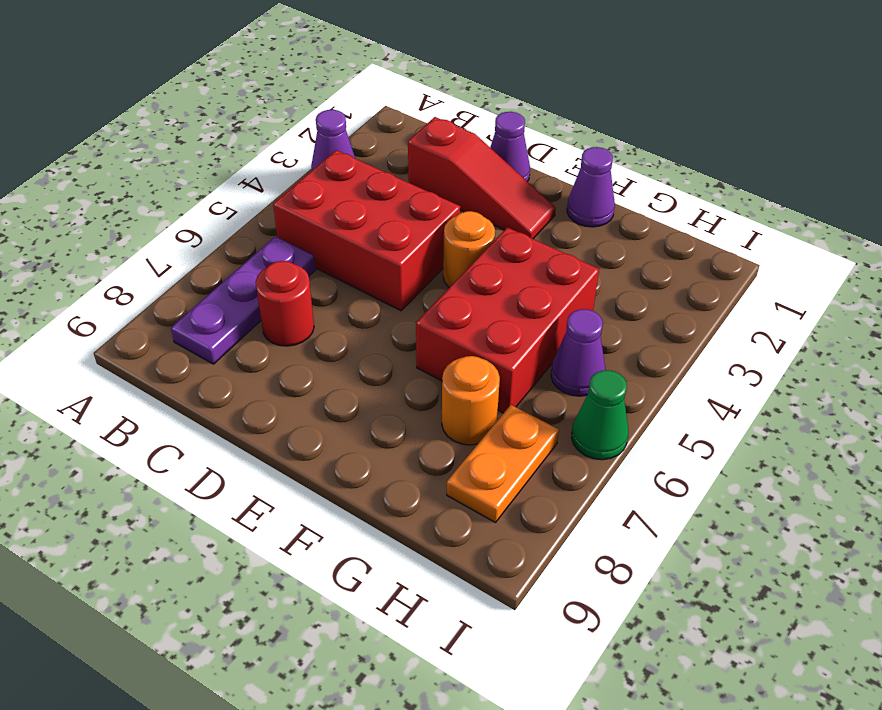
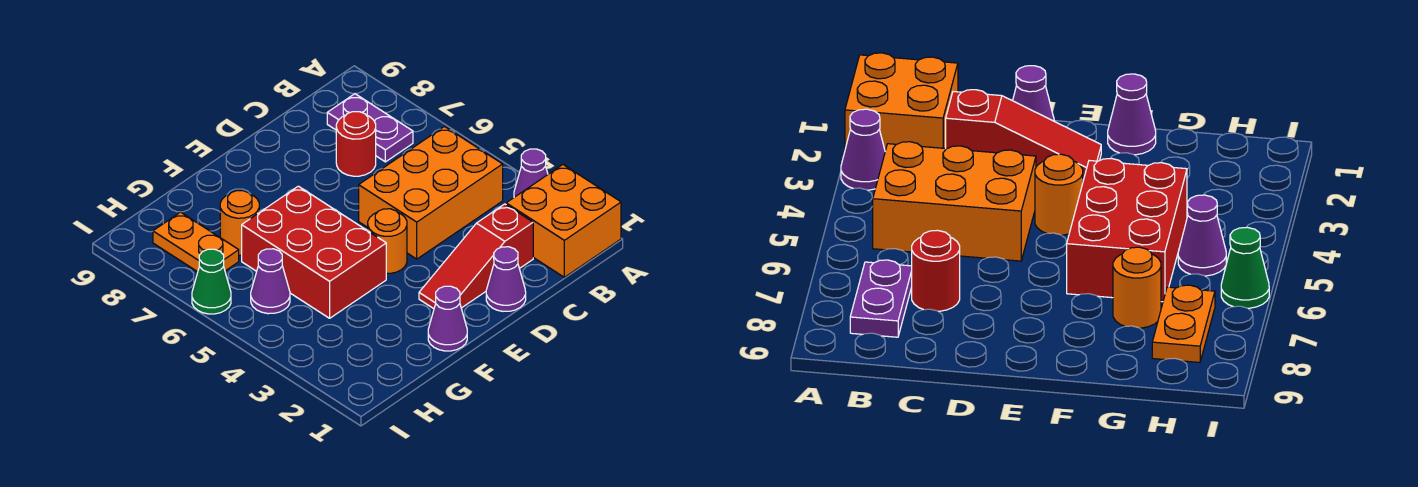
none -> orange 2x2 brick [506,165,621,277]
red 2x3 brick [273,150,460,311] -> orange 2x3 brick [359,127,503,259]
purple 1x3 plate [171,236,316,364] -> purple 1x2 plate [327,94,413,162]

